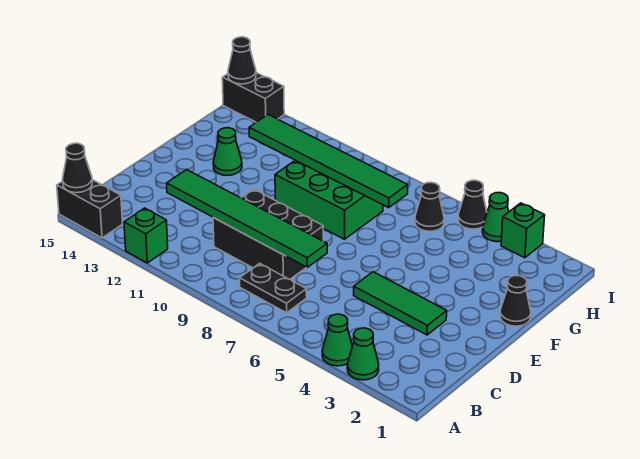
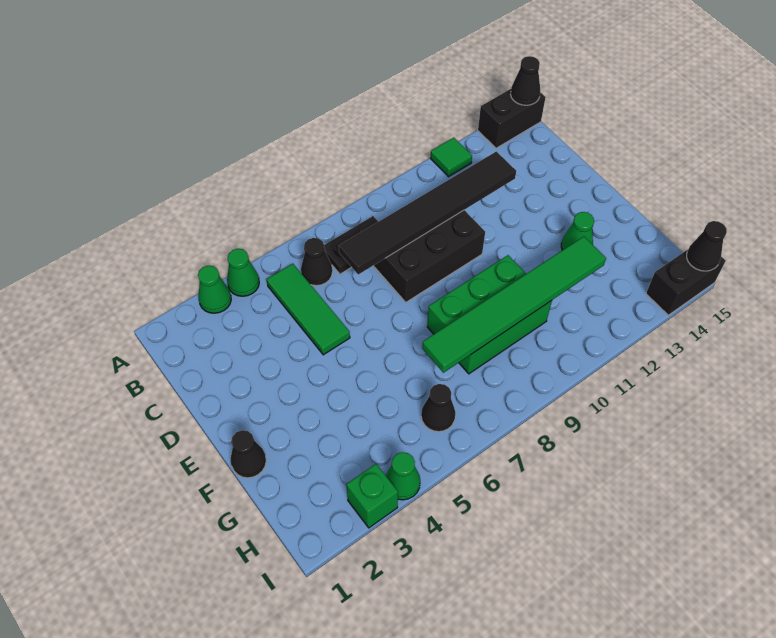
green 1x1 brick [124,208,168,263] -> green 1x1 tile [431,138,472,177]
green 1x6 tile [167,170,327,267] -> black 1x6 tile [339,151,516,275]
green 1x3 tile [354,272,447,335] -> green 1x3 tile turned to [267,264,350,355]
black 1x1 cone [458,180,487,229] -> black 1x1 cone moved to [301,238,332,286]

